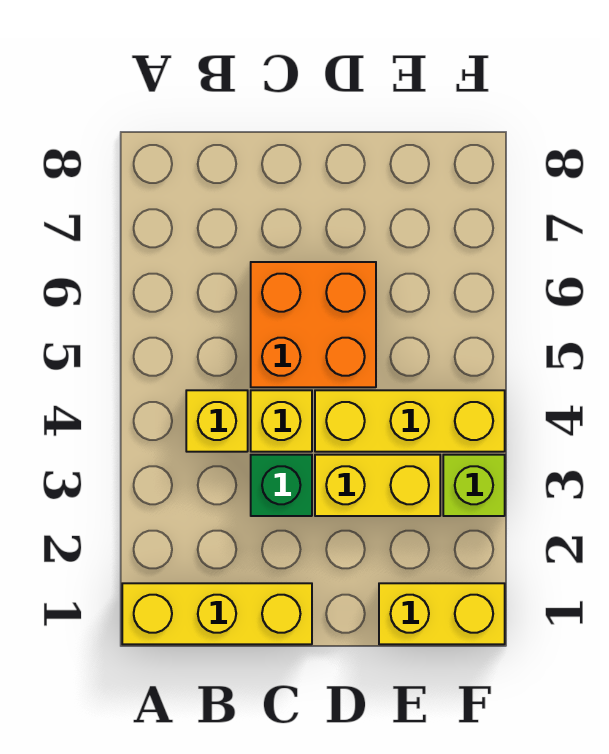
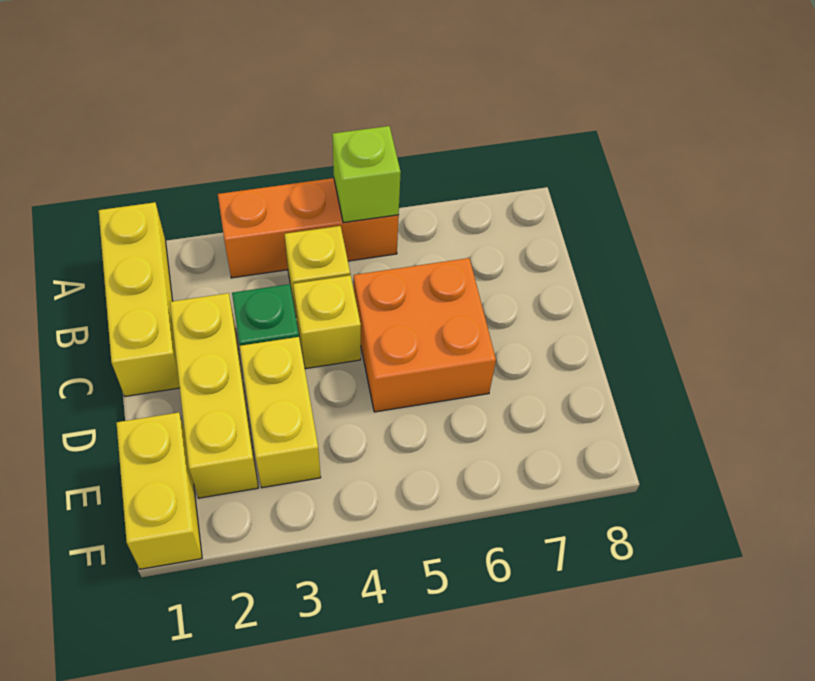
none -> orange 1x3 brick [218,178,399,278]
yellow 1x3 brick [315,390,505,452] -> yellow 1x3 brick moved to [170,293,258,498]
lime 1x1 brick [443,455,505,516] -> lime 1x1 brick moved to [332,126,401,223]

